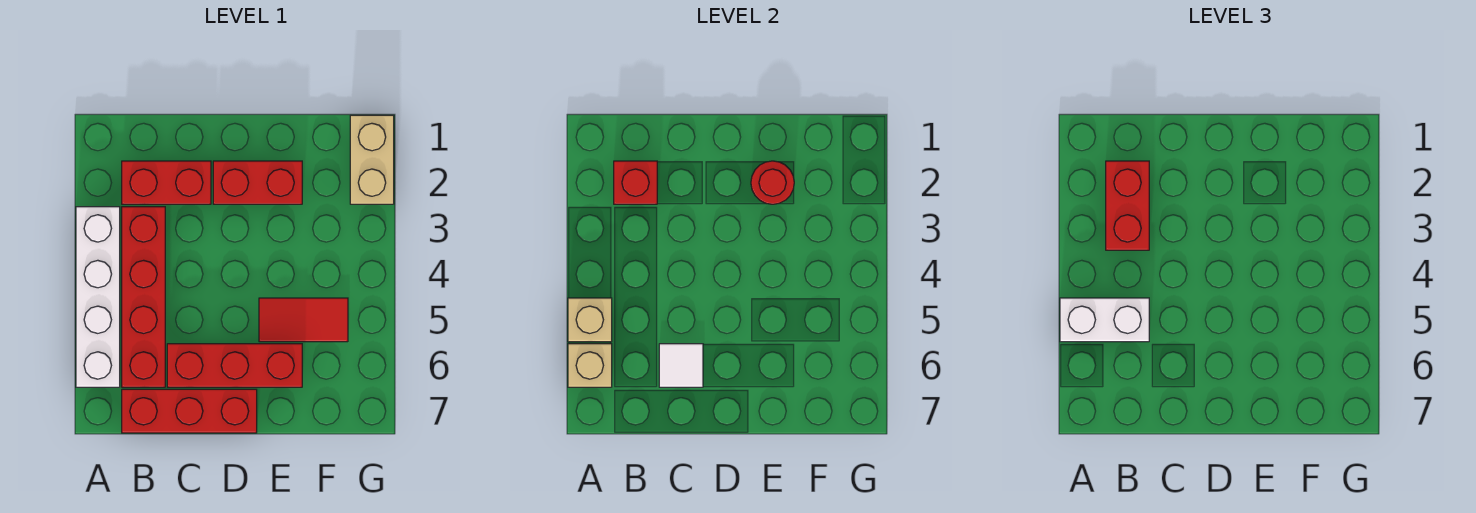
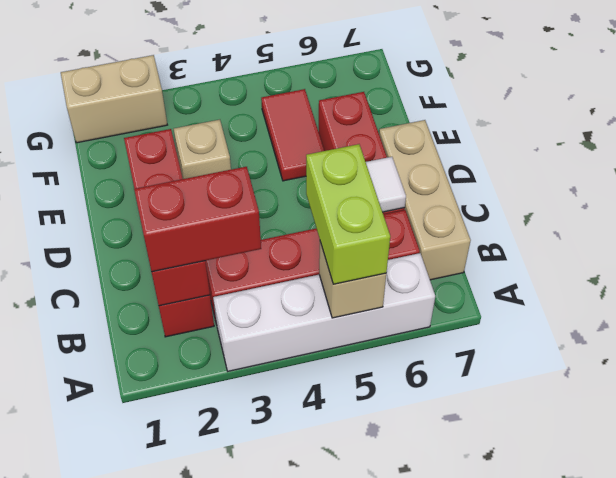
white 1x2 brick [1060,298,1149,342] -> lime 1x2 brick [306,144,390,284]
tan 1x1 brick [568,344,612,387] -> tan 1x1 brick moved to [174,120,231,179]
red 1x3 brick [122,389,257,433] -> tan 1x3 brick [379,120,471,280]
red 1x1 round brick [751,161,794,204] -> none

